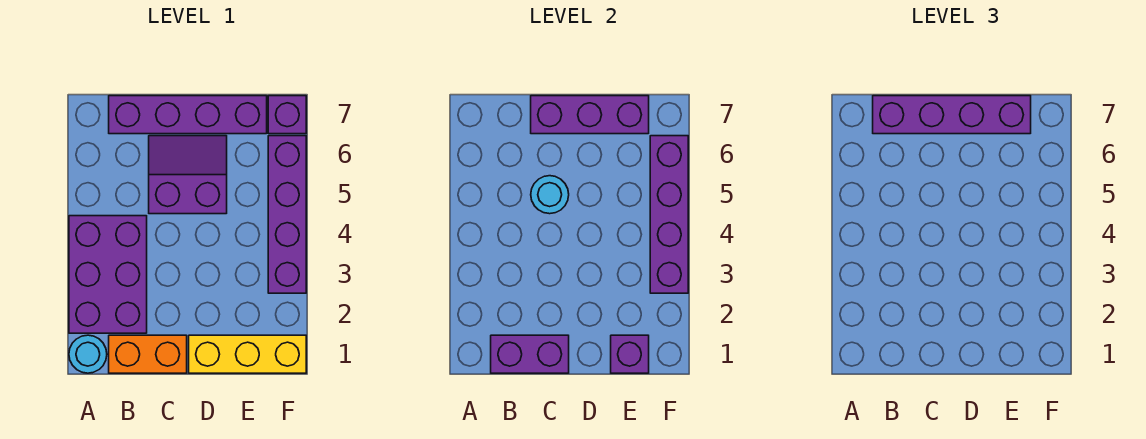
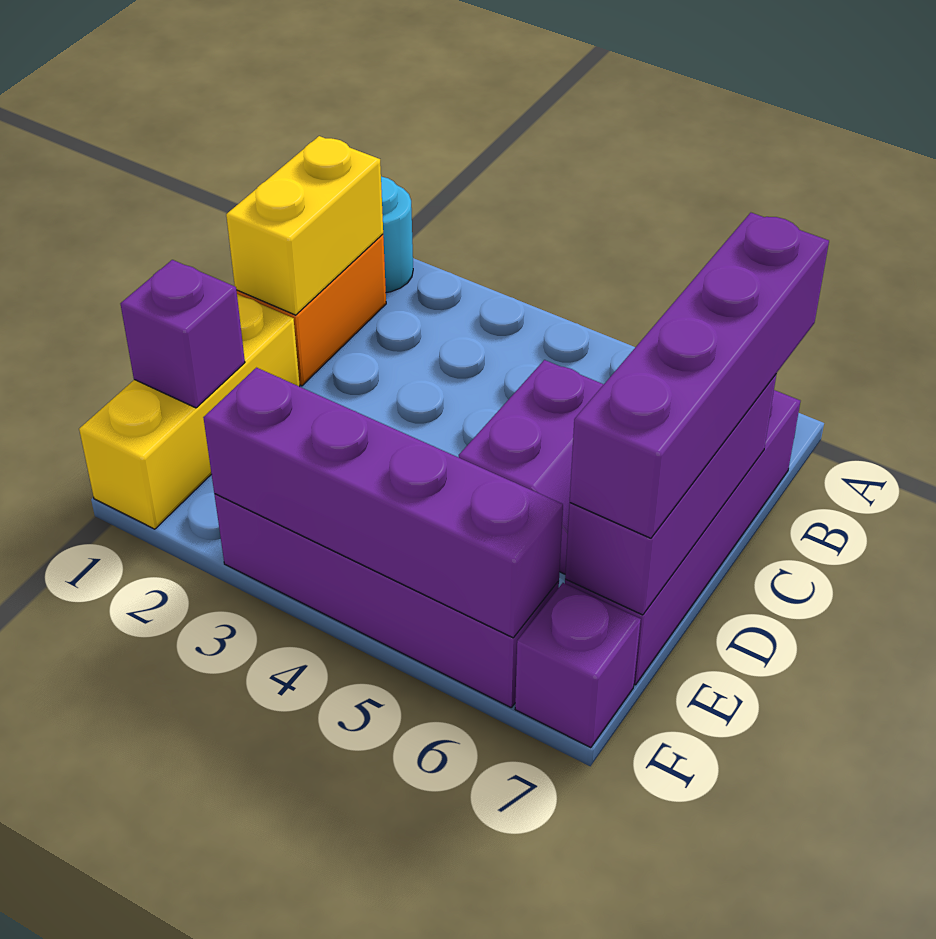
purple 2x3 brick [69,216,147,333] -> none
purple 1x2 brick [491,335,569,373] -> yellow 1x2 brick [226,136,383,315]
cyan 1x1 round brick [531,176,569,214] -> none

